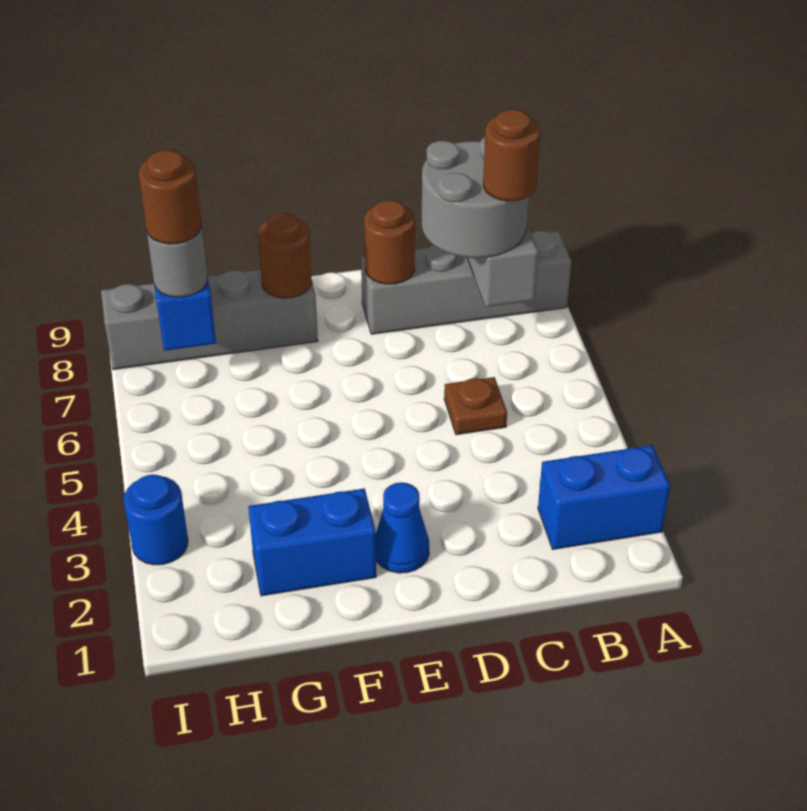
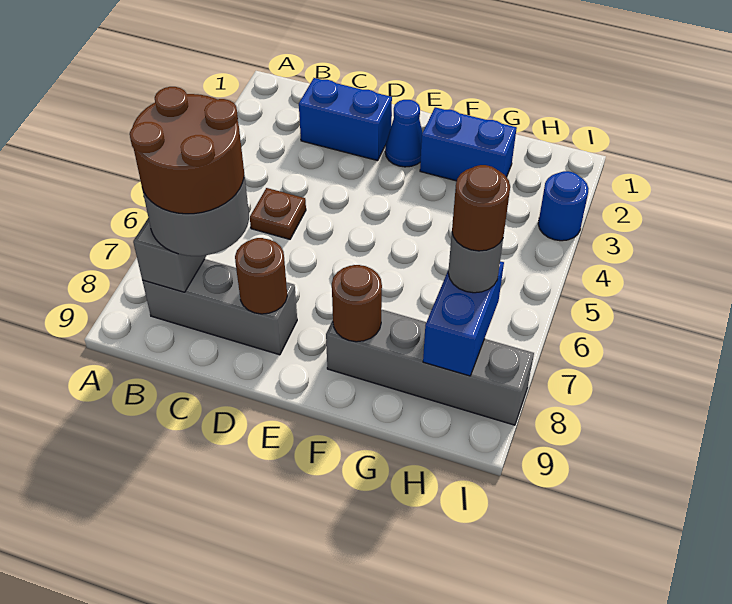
blue 1x2 brick [538,445,670,549] -> blue 1x2 brick moved to [299,78,392,161]
grey 1x4 brick [361,231,571,334] -> grey 1x3 brick [142,259,297,355]
brown 1x1 round brick [483,109,540,201] -> brown 2x2 round brick [130,87,244,214]

